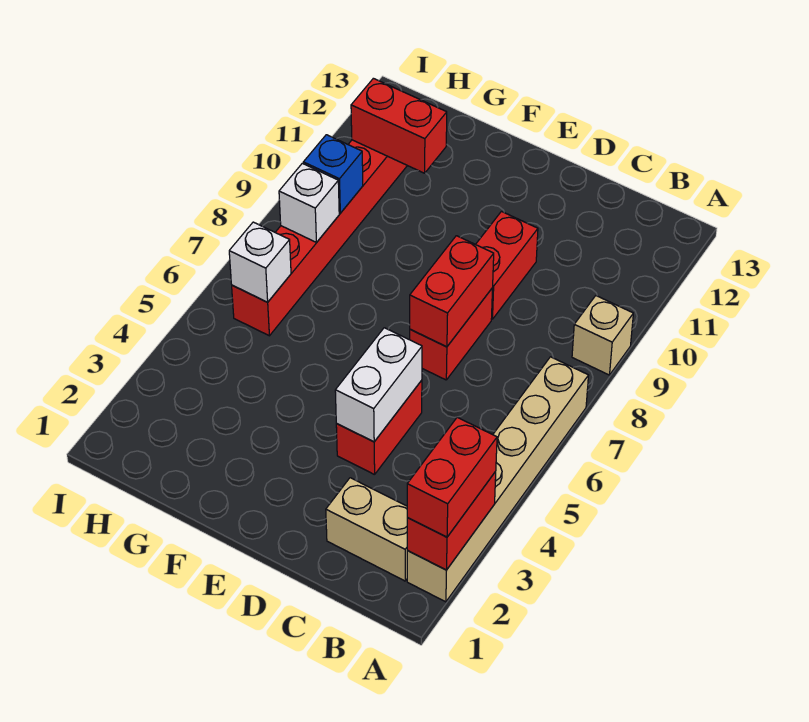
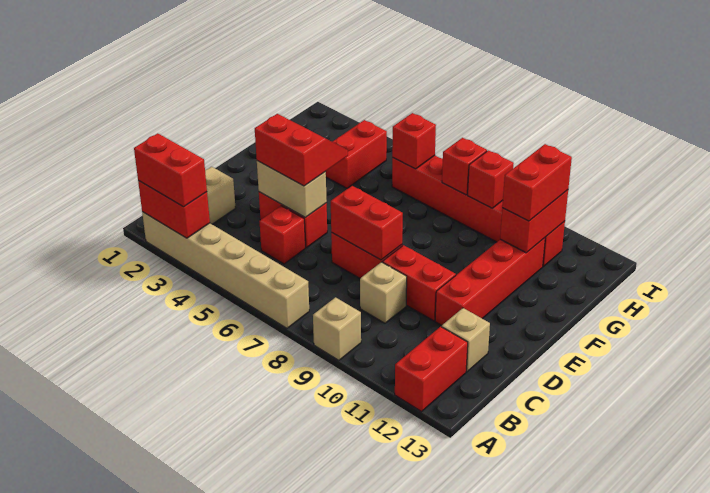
none -> red 1x2 brick [395,327,468,411]
none -> red 1x1 brick [259,206,305,264]
none -> tan 1x1 brick [360,262,407,323]
none -> tan 1x1 brick [442,308,490,372]
white 1x2 brick [335,328,422,442] -> tan 1x2 brick [257,161,327,217]
none -> red 2x2 slope [255,114,348,186]
none -> red 1x4 brick [435,238,545,325]
none -> red 1x2 brick [325,120,387,188]
none -> red 1x2 brick [502,144,572,221]
white 1x1 brick [229,222,291,302] -> red 1x1 brick [392,113,436,169]
white 1x1 brick [279,163,339,242] -> red 1x1 brick [442,138,487,195]
blue 1x1 brick [303,135,363,213] -> red 1x1 brick [468,150,514,208]

